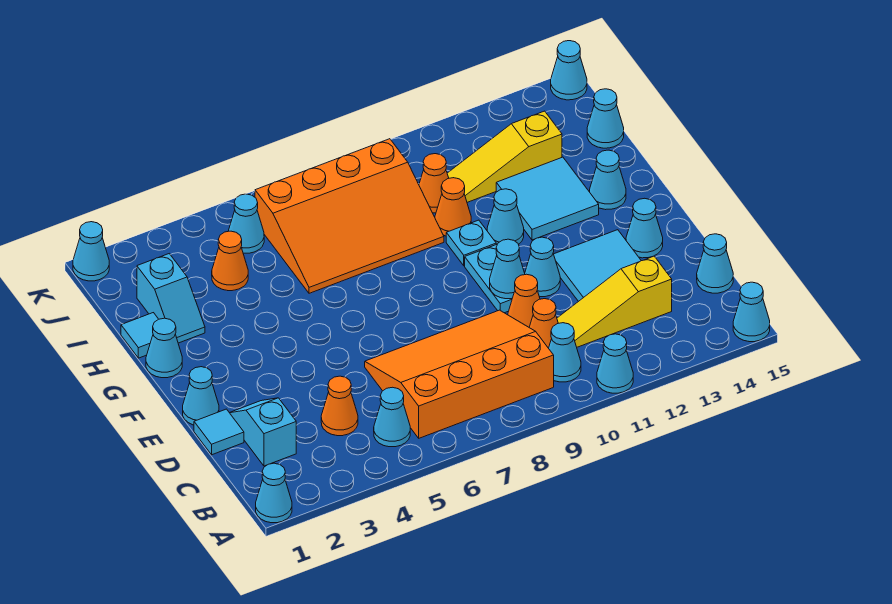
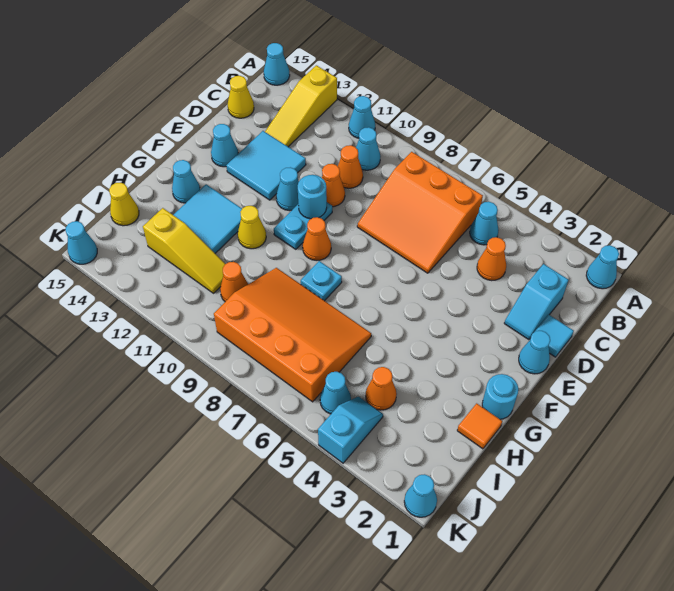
orange 3x4 slope [365,310,554,438] -> orange 3x3 slope [357,152,483,273]
yellow 1x3 slope [557,256,672,347] -> yellow 1x3 slope turned to [265,65,337,147]
cyan 1x1 cone [697,234,733,293] -> yellow 1x1 cone [228,76,254,118]
cyan 1x1 cone [490,239,525,299] -> cyan 1x1 round brick [298,175,327,219]
cyan 1x1 cone [146,318,182,378] -> cyan 1x1 round brick [482,374,518,419]
cyan 1x1 plate [446,220,496,266] -> cyan 1x1 plate moved to [301,261,342,301]
cyan 1x1 cone [487,189,524,244] -> yellow 1x1 cone [238,206,266,249]
cyan 1x1 tile [121,313,158,358] -> orange 1x1 tile [457,403,502,449]
cyan 1x2 slope [137,254,205,343] -> cyan 1x2 slope moved to [318,397,383,463]
orange 1x1 cone [435,178,471,236] -> orange 1x1 cone moved to [303,217,331,261]
cyan 1x1 cone [587,89,624,148] -> yellow 1x1 cone [109,183,139,226]

